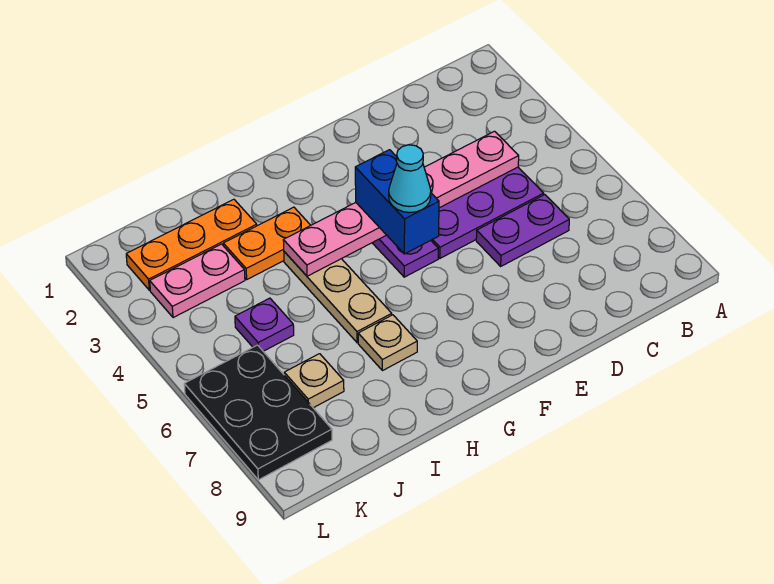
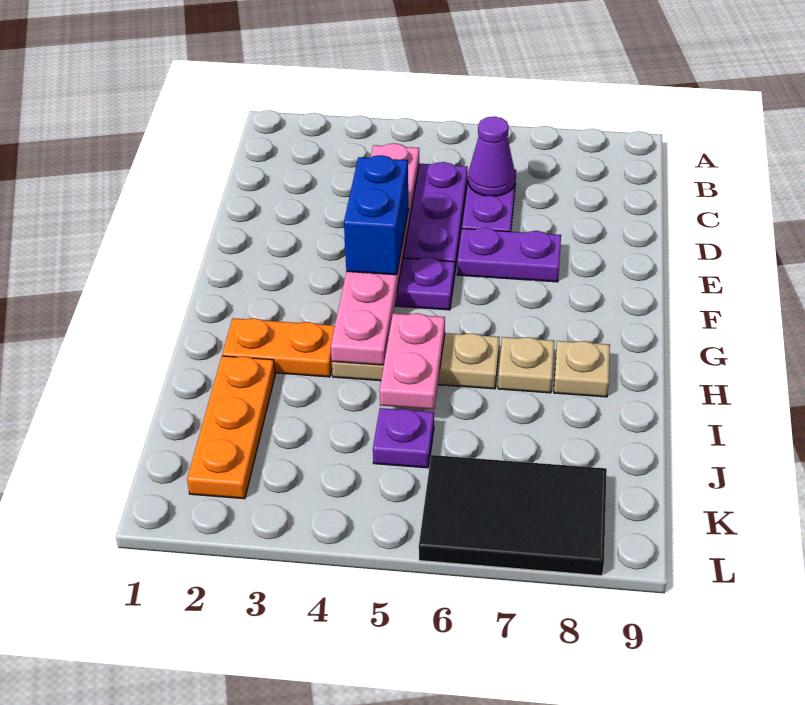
none -> purple 1x1 cone [468,116,515,196]
none -> purple 1x2 plate [457,227,561,282]
blue 1x2 brick [355,150,439,254] -> blue 1x2 brick turned to [344,155,409,275]
cyan 1x1 cone [389,145,431,213] -> none
orange 1x2 plate [223,207,311,279] -> orange 1x2 plate turned to [222,318,335,377]
pink 1x2 plate [150,244,245,318] -> pink 1x2 plate moved to [380,313,445,410]
tan 1x1 plate [284,354,344,408] -> tan 1x1 plate moved to [554,341,610,397]
black 2x3 plate [184,345,332,480] -> black 2x3 tile [419,455,607,576]

